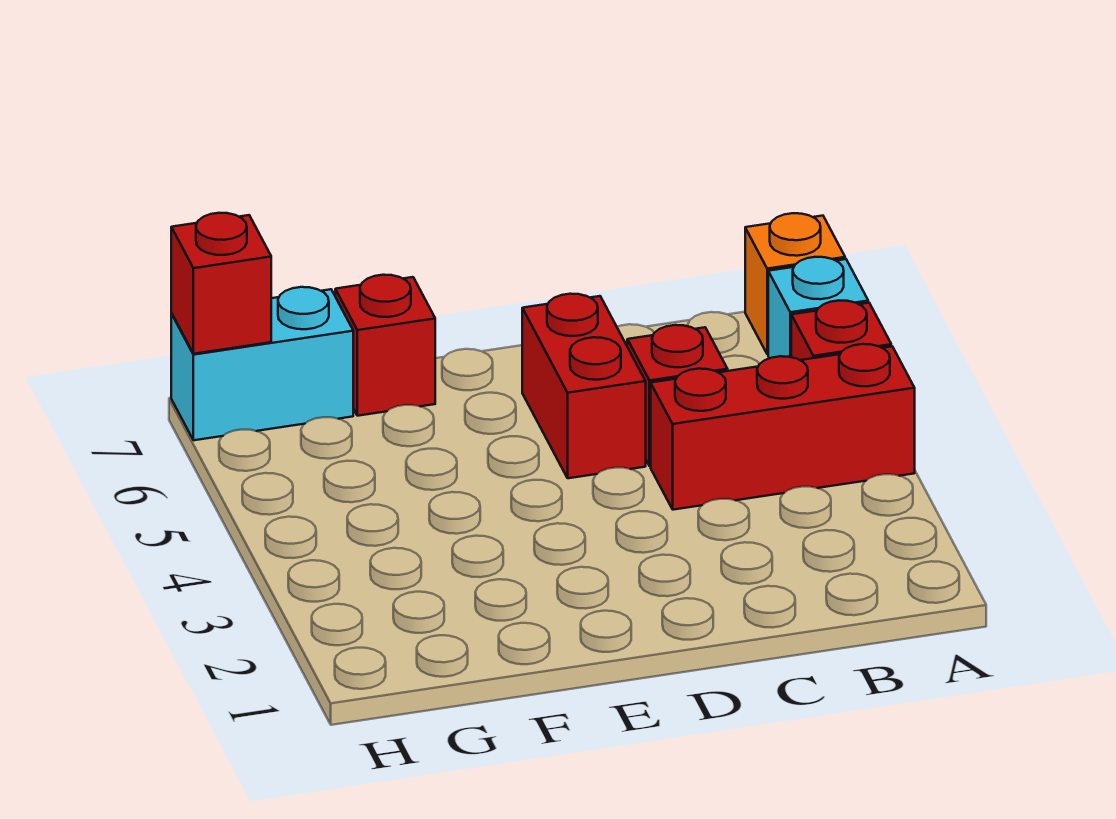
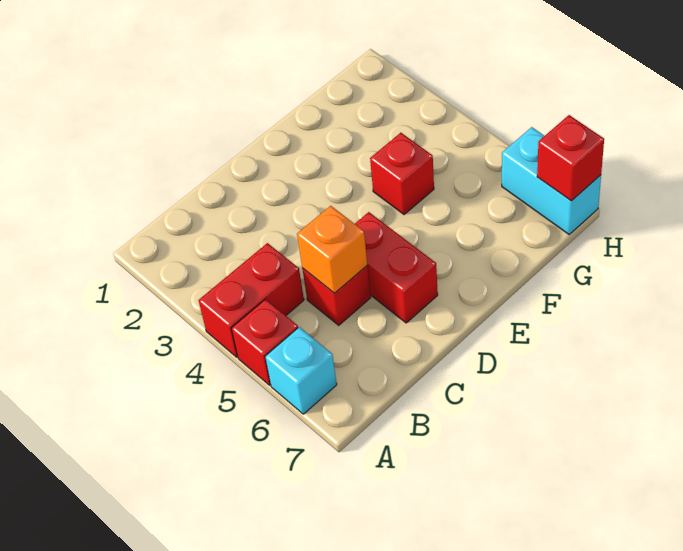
red 1x3 brick [651,344,915,510] -> red 1x2 brick [198,243,304,357]
orange 1x1 brick [745,213,845,354] -> orange 1x1 brick moved to [297,206,367,293]
red 1x1 brick [335,275,435,416] -> red 1x1 brick moved to [370,133,434,215]
cyan 1x2 brick [171,287,353,440] -> cyan 1x2 brick turned to [502,127,601,234]

